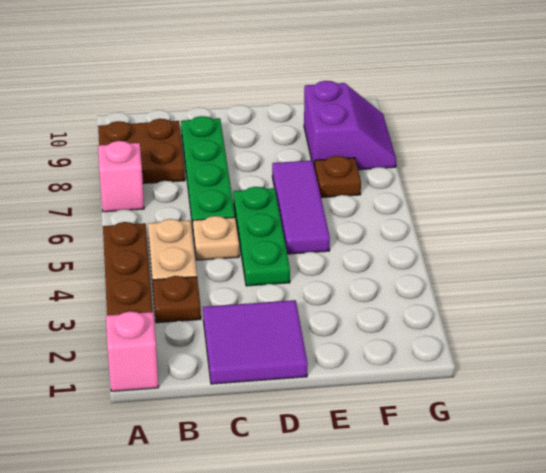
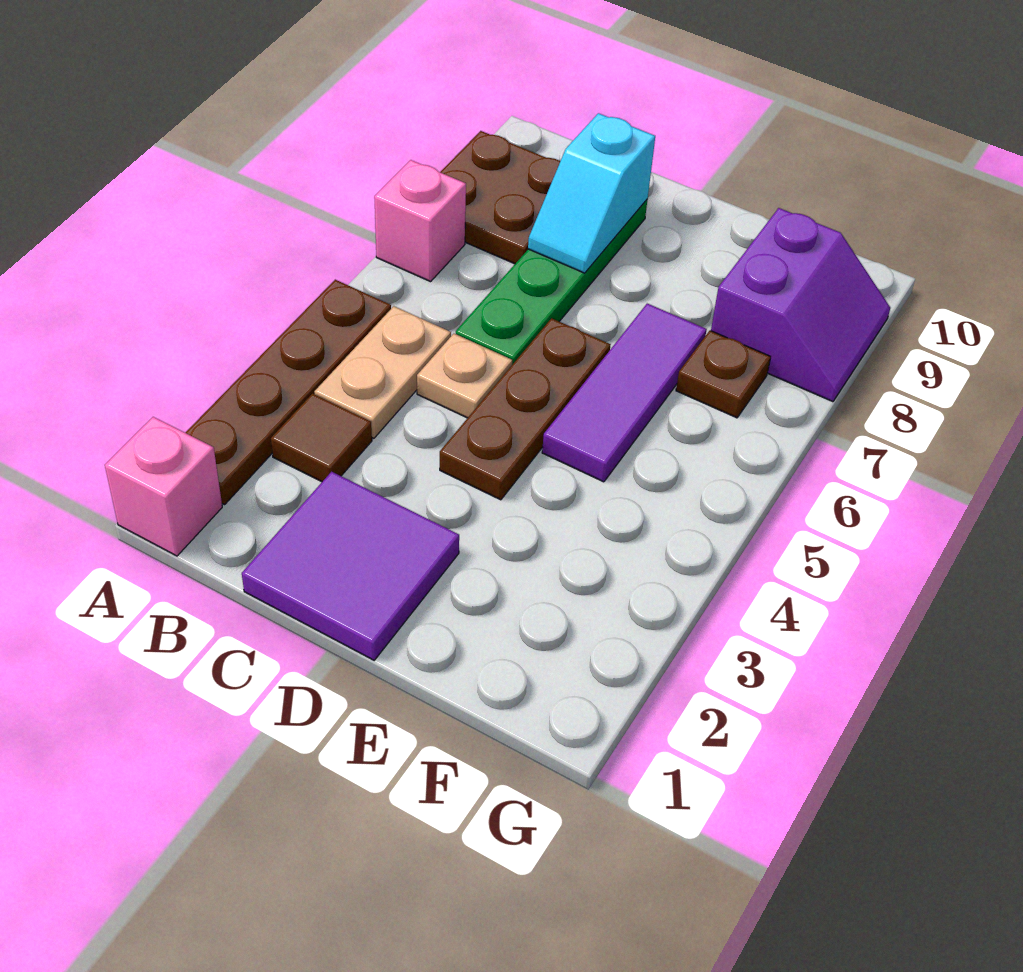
brown 1x1 plate [153,276,201,323] -> brown 1x1 tile [271,394,372,482]
none -> cyan 1x2 slope [528,113,655,273]
green 1x3 plate [233,187,290,286] -> brown 1x3 plate [440,318,611,500]

